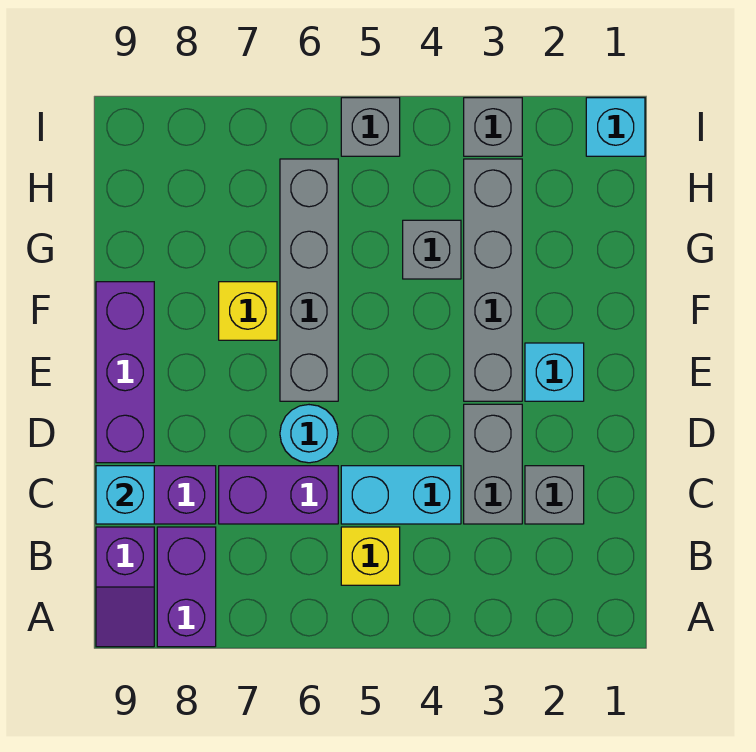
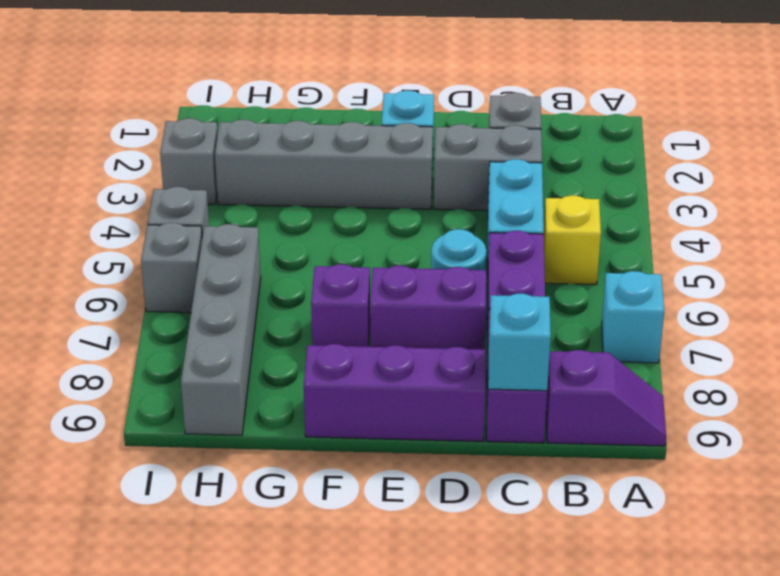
purple 1x2 brick [157,527,216,647] -> purple 1x2 brick moved to [370,266,486,350]
grey 1x4 brick [280,159,338,401] -> grey 1x4 brick turned to [181,224,261,435]
yellow 1x1 brick [219,282,277,340] -> purple 1x1 brick [311,264,370,347]
grey 1x1 brick [403,220,461,279] -> grey 1x1 brick moved to [141,223,202,313]
cyan 1x1 brick [586,98,645,156] -> cyan 1x1 brick moved to [602,271,664,363]

